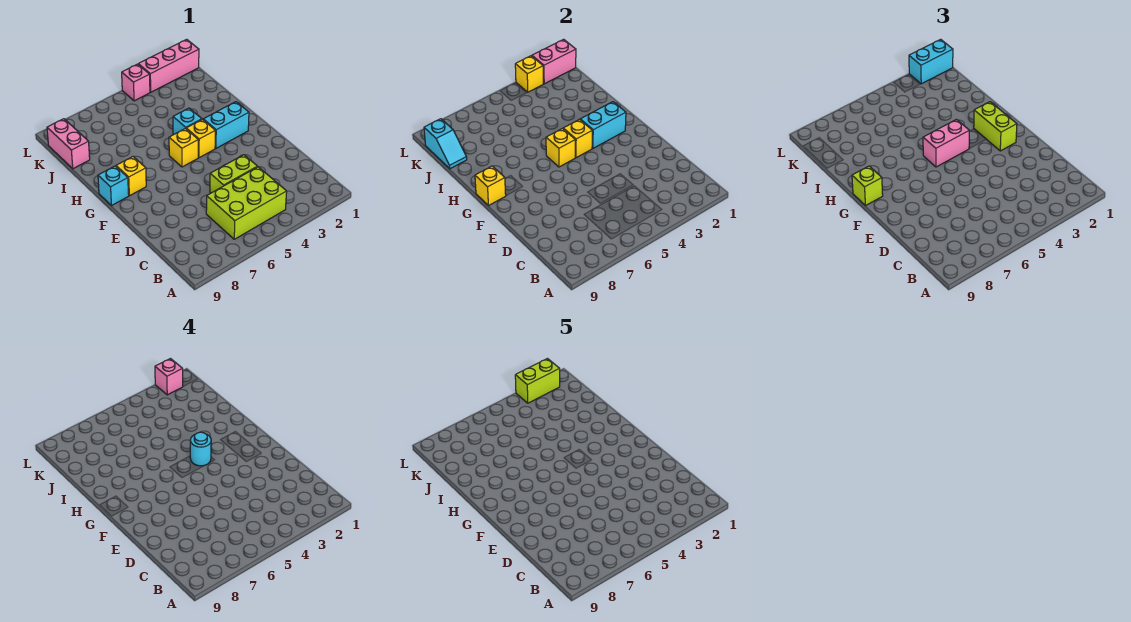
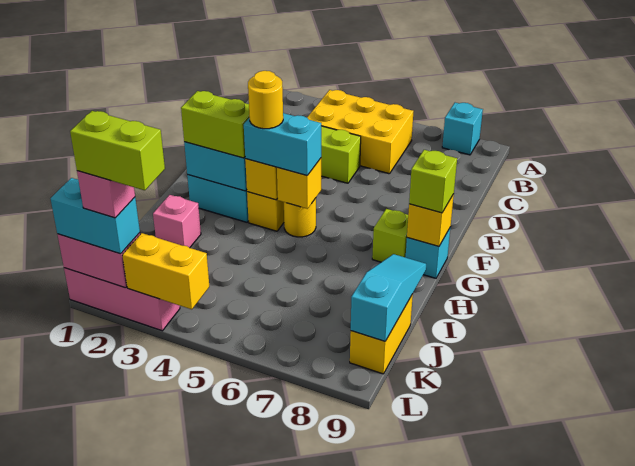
lime 2x3 brick [206,167,287,239] -> yellow 2x3 brick [307,90,414,174]
lime 1x2 brick [974,102,1017,151] -> lime 1x2 brick turned to [181,91,250,158]
pink 1x2 brick [923,119,969,167] -> cyan 1x2 brick [244,113,321,176]
cyan 1x1 round brick [190,432,211,466] -> yellow 1x1 round brick [248,71,283,129]
yellow 1x1 brick [169,128,198,167] -> yellow 1x1 round brick [284,198,316,237]
yellow 1x1 brick [116,157,146,196] -> lime 1x1 brick [372,209,408,262]
cyan 1x1 brick [173,108,202,135] -> cyan 1x1 brick moved to [442,103,483,155]
pink 1x2 brick [47,119,90,169] -> yellow 1x2 brick [350,294,413,374]
cyan 1x2 slope [424,119,467,169] -> cyan 1x3 slope [351,254,426,341]
yellow 1x1 brick [515,56,543,92] -> yellow 1x2 brick [122,233,209,309]
pink 1x1 brick [122,64,150,101] -> pink 1x1 brick moved to [153,195,201,248]

